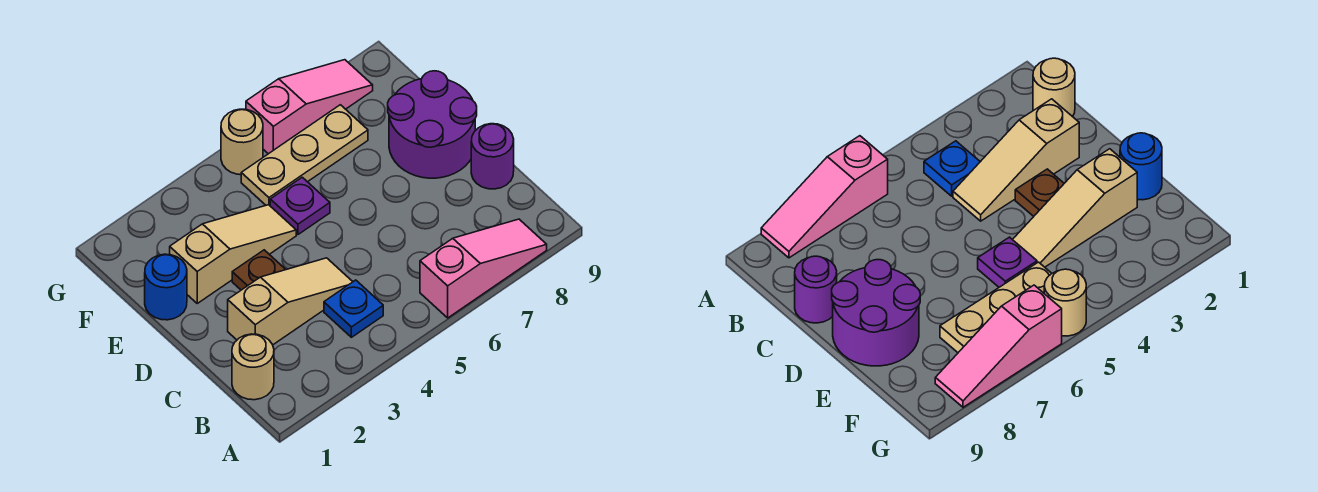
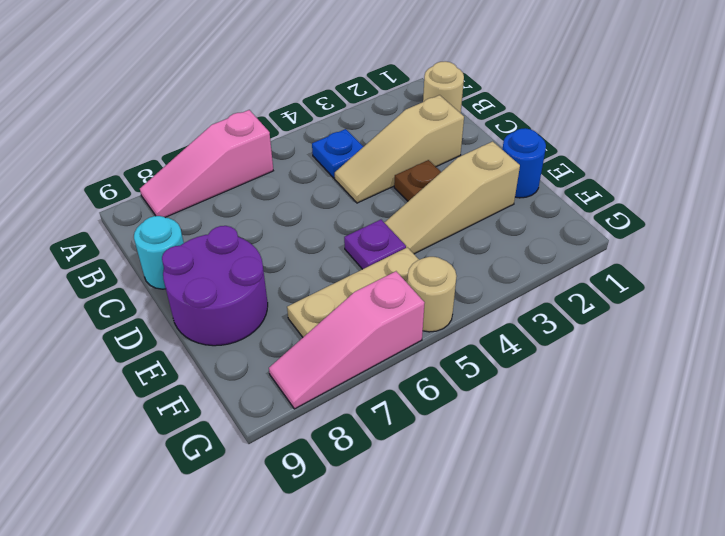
purple 1x1 round brick [471,124,514,189] -> cyan 1x1 round brick [134,216,184,289]

